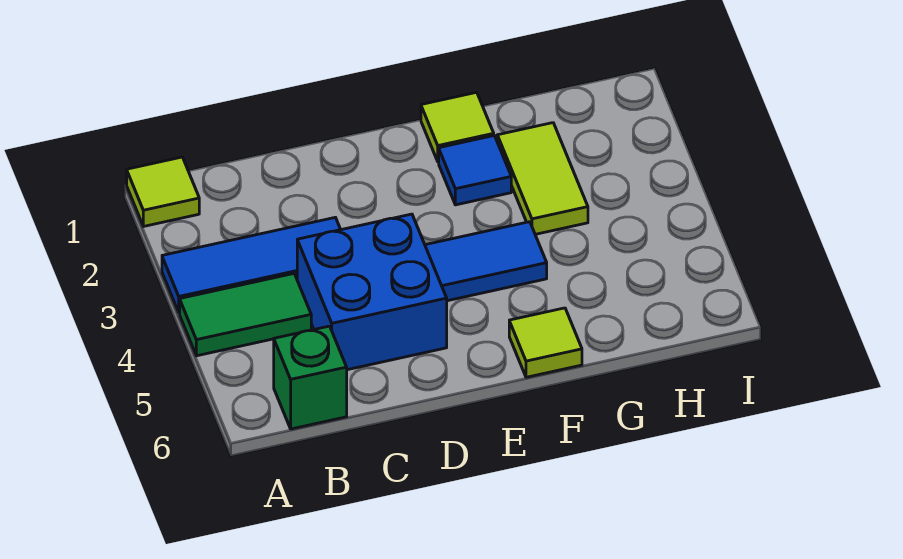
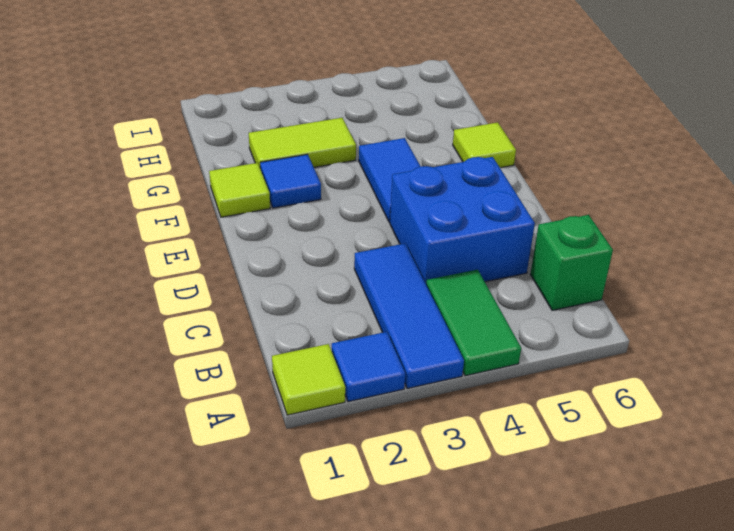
none -> blue 1x1 tile [332,332,405,402]

